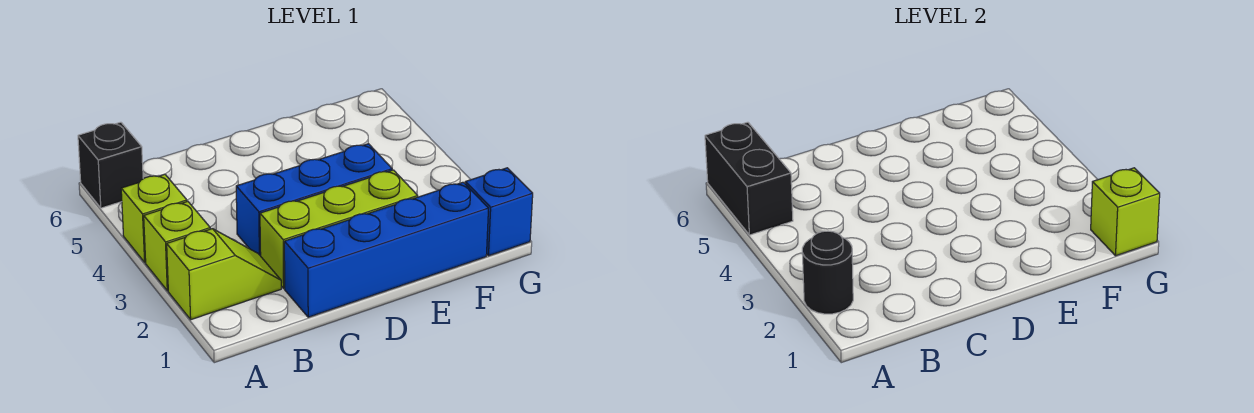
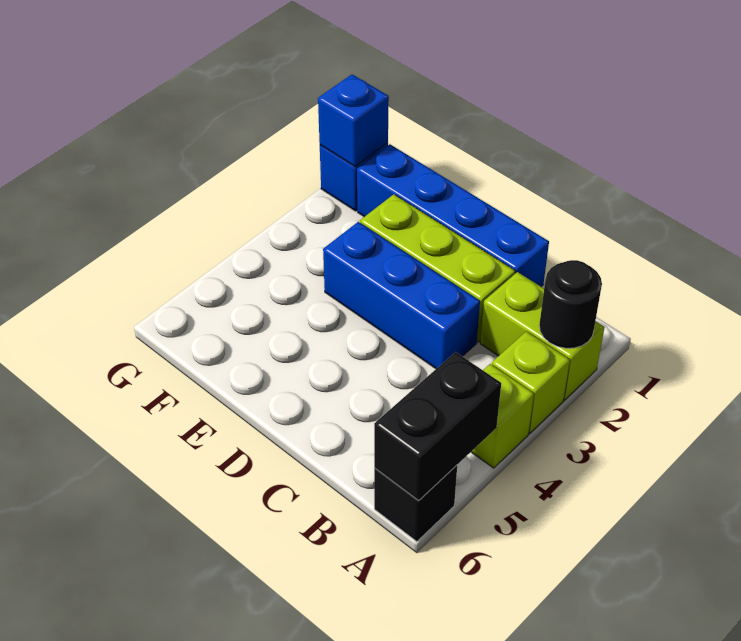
lime 1x2 slope [167,229,281,320] -> lime 1x2 brick [480,272,605,400]
lime 1x1 brick [1091,168,1160,256] -> blue 1x1 brick [318,75,389,167]

